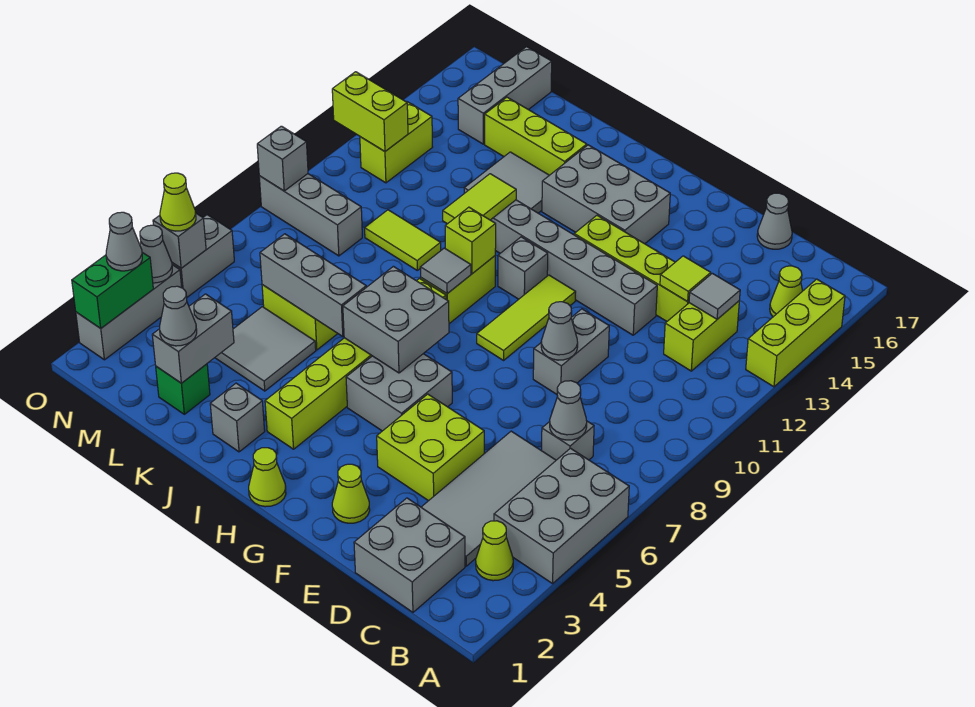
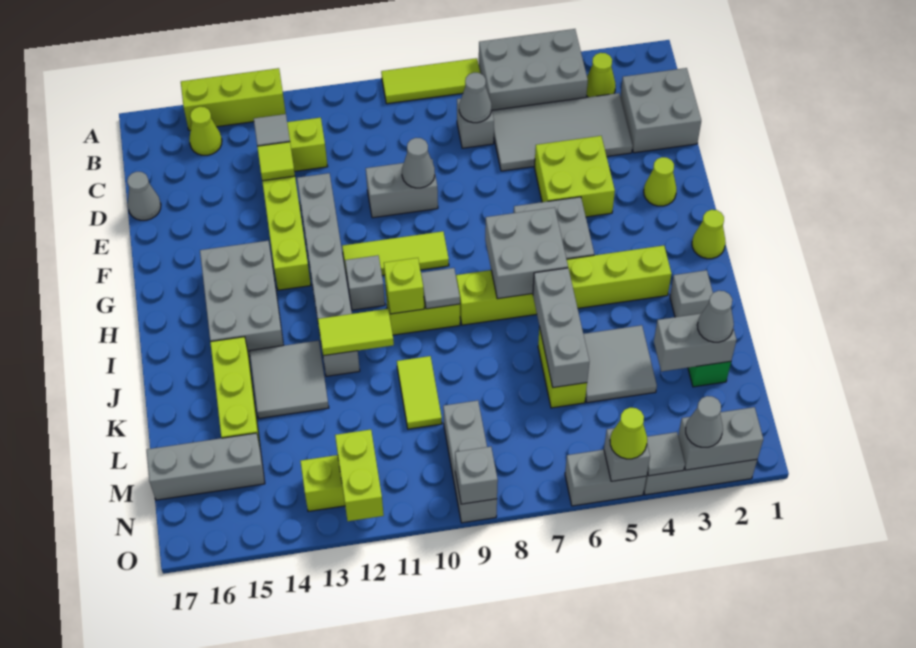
none -> lime 1x3 tile [381,58,480,104]
green 1x2 brick [72,253,153,328] -> grey 1x2 brick [678,407,763,470]
grey 1x1 cone [140,225,172,283] -> grey 1x1 tile [647,432,685,476]

